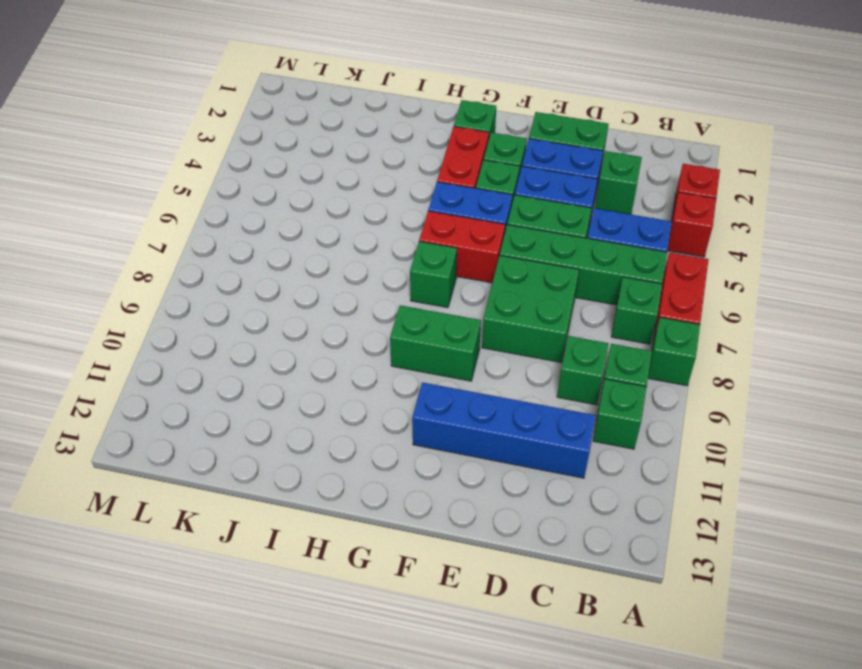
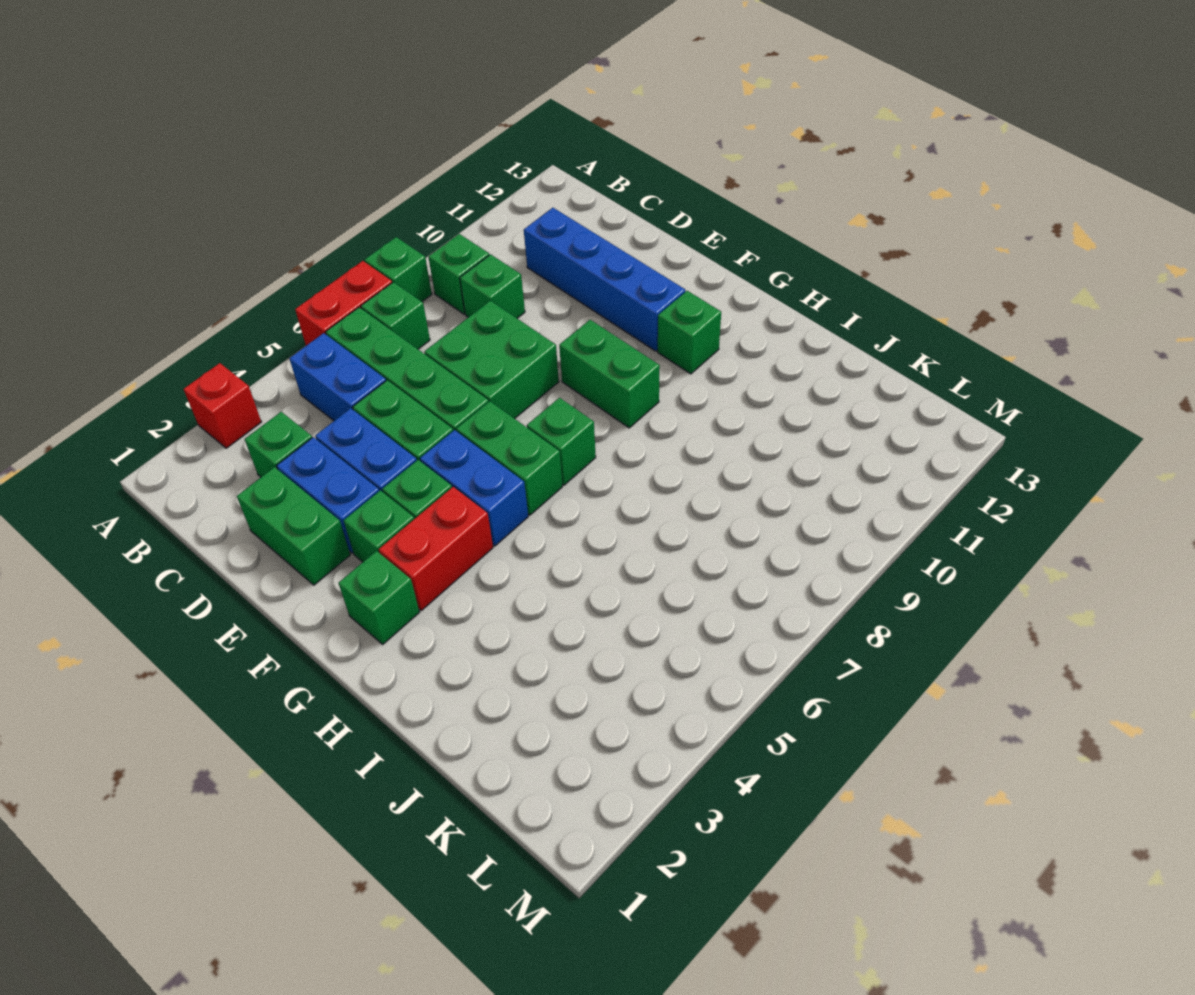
red 1x1 brick [667,192,716,257] -> none
green 1x1 brick [593,379,647,449] -> green 1x1 brick moved to [658,291,721,374]
red 1x2 brick [419,211,505,283] -> green 1x2 brick [456,401,562,515]

